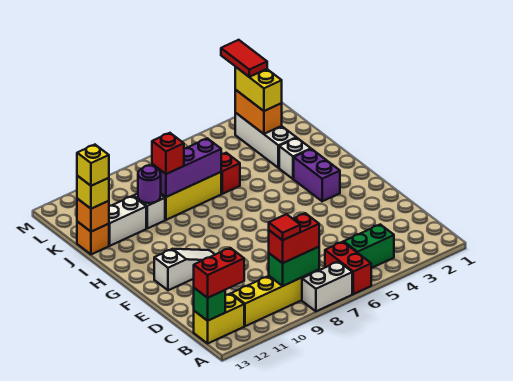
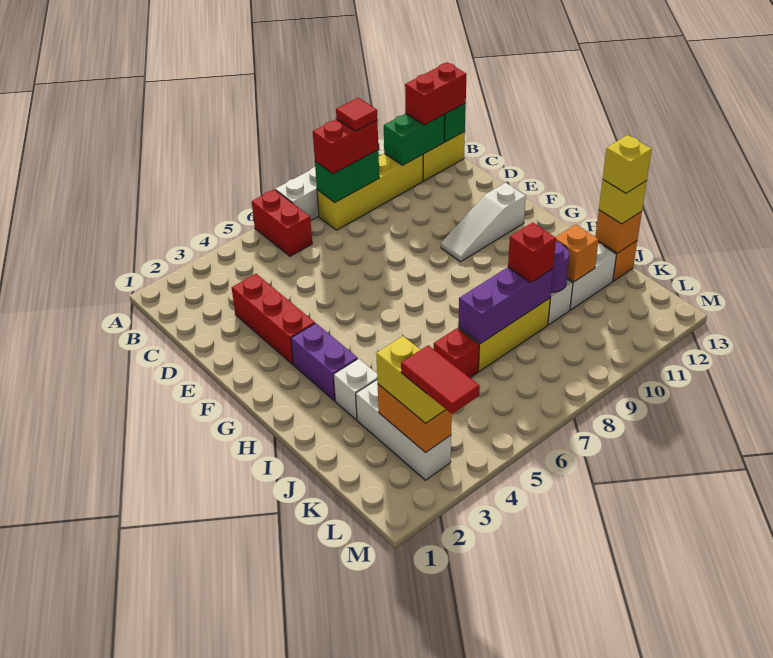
green 1x2 brick [344,224,394,268] -> green 1x2 brick moved to [384,113,445,166]
none -> red 1x3 brick [232,274,315,364]
none -> orange 1x1 brick [556,224,599,282]

